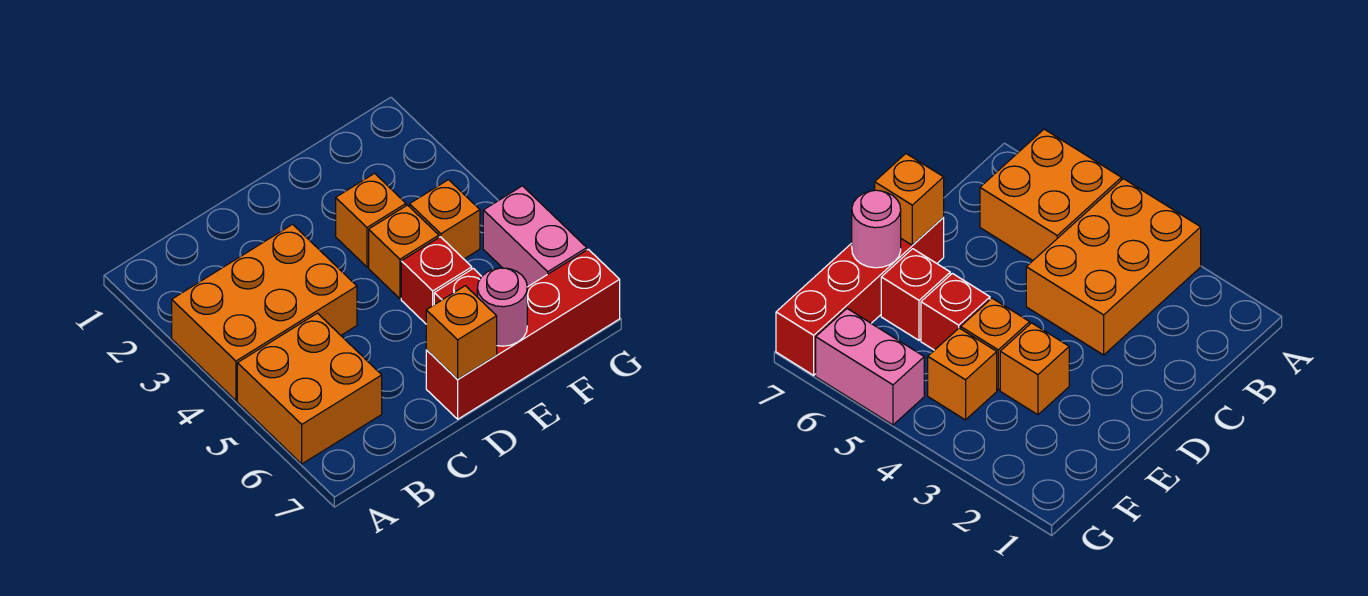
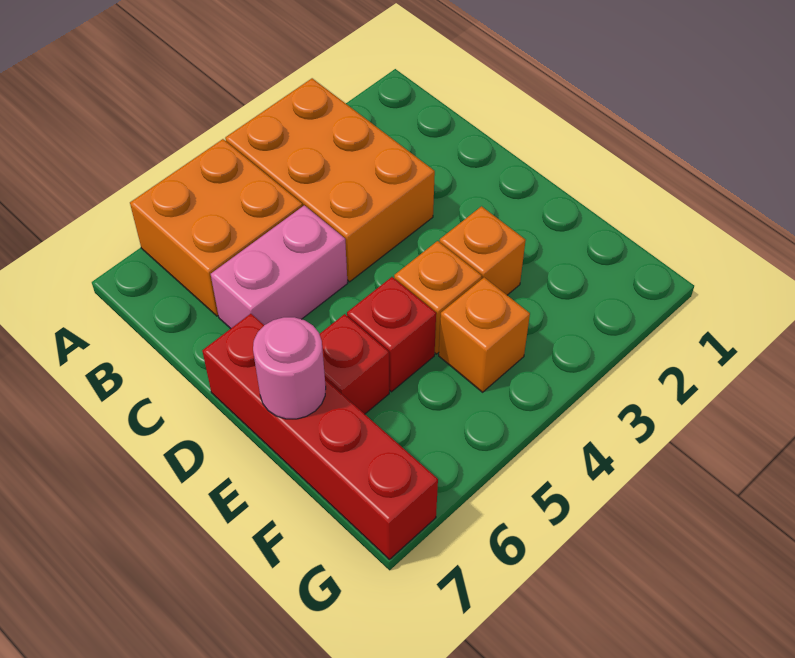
orange 1x1 brick [426,286,497,379] -> none
pink 1x2 brick [483,186,587,287] -> pink 1x2 brick moved to [211,205,348,329]

